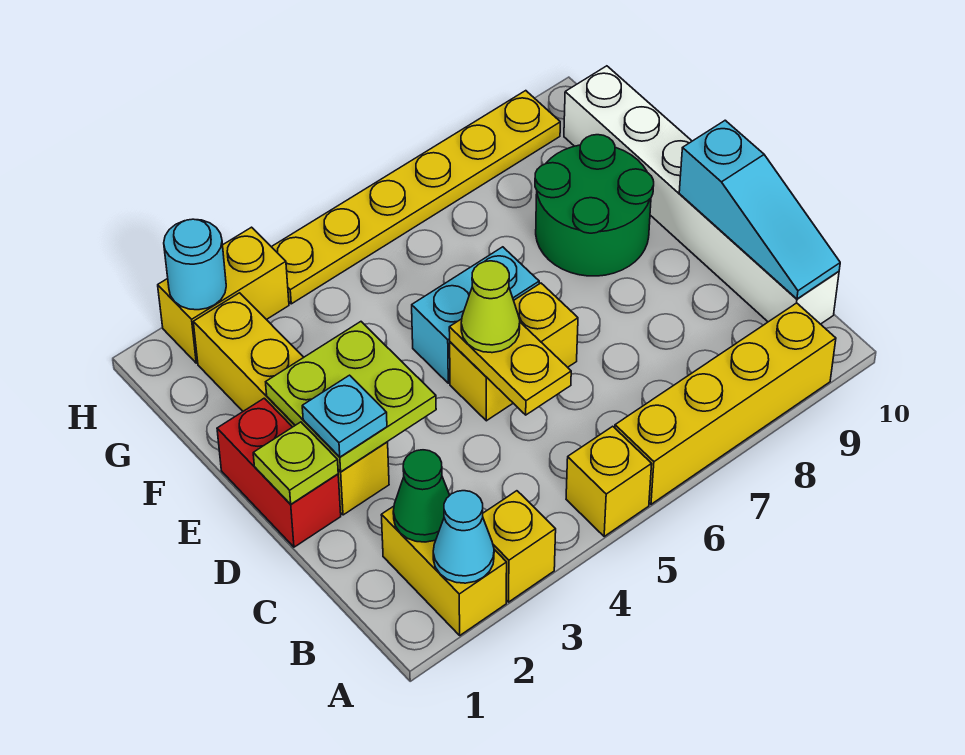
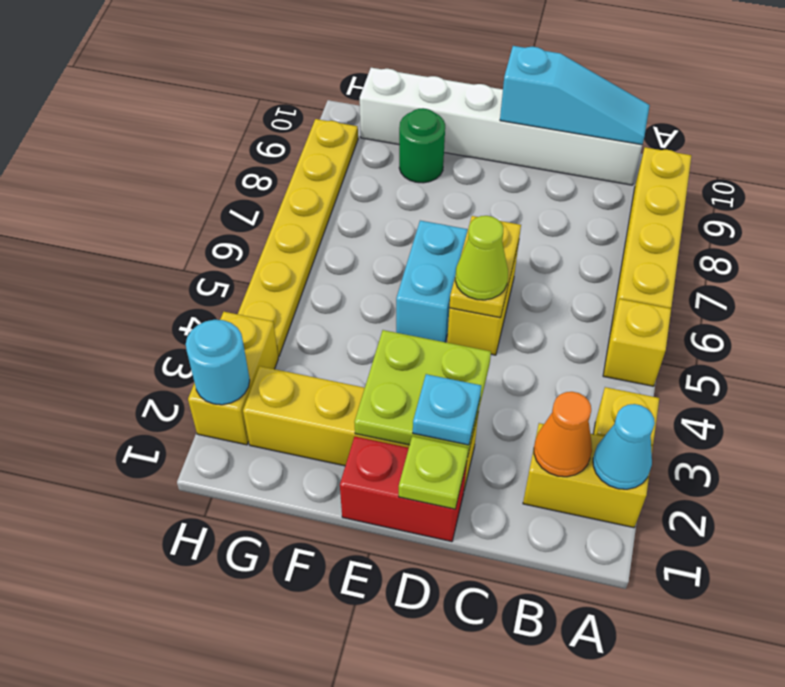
green 1x1 cone [393,450,450,542] -> orange 1x1 cone [534,392,592,477]
yellow 1x2 plate [449,319,571,415] -> yellow 1x2 plate turned to [449,216,521,318]
green 2x2 round brick [535,135,654,276] -> green 1x1 round brick [399,108,445,183]

